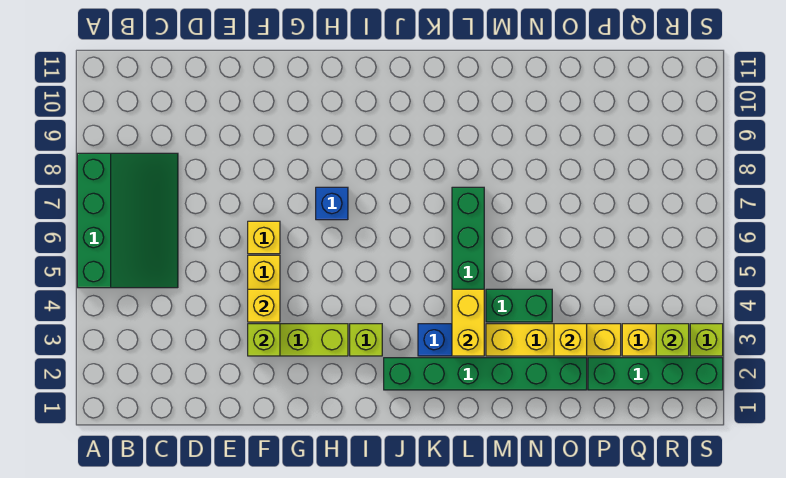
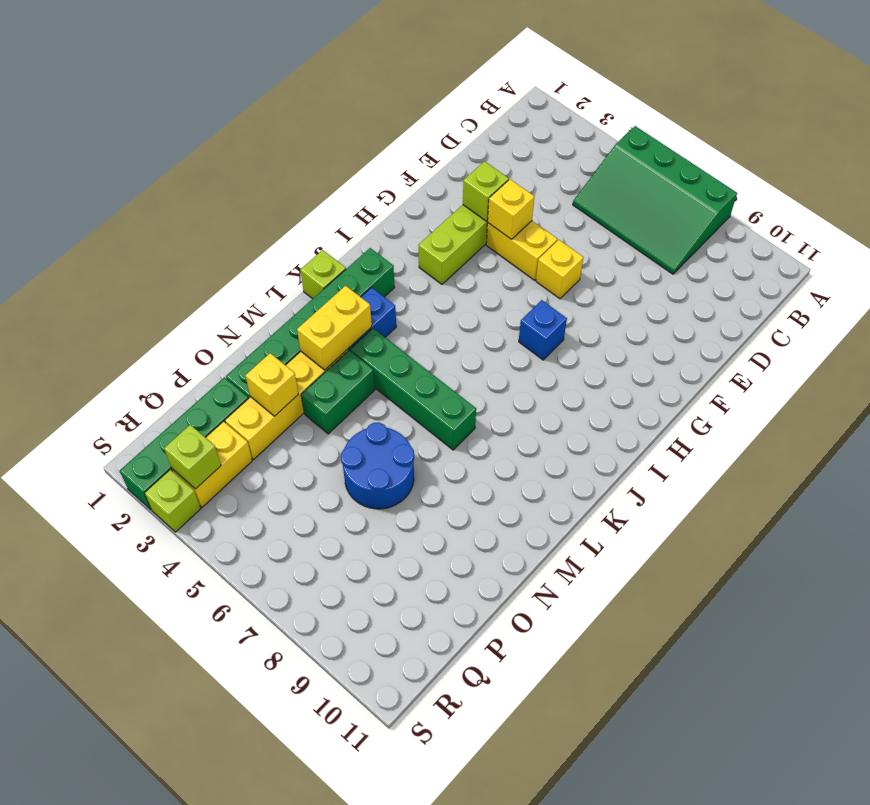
lime 1x1 brick [350,324,382,356] -> lime 1x1 brick moved to [300,250,346,299]
yellow 1x2 brick [452,289,484,356] -> yellow 1x2 brick turned to [297,286,372,370]
none -> blue 2x2 round brick [341,422,414,509]

